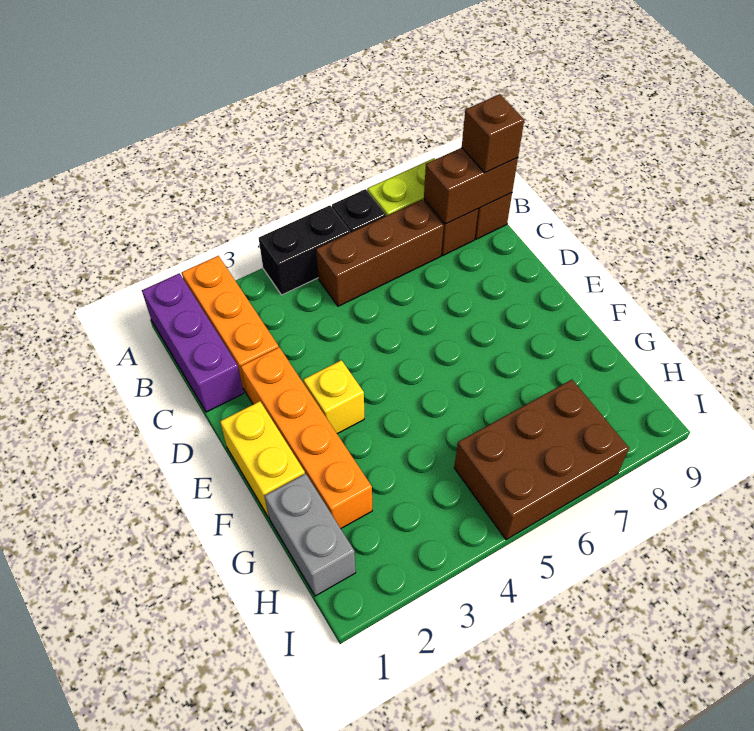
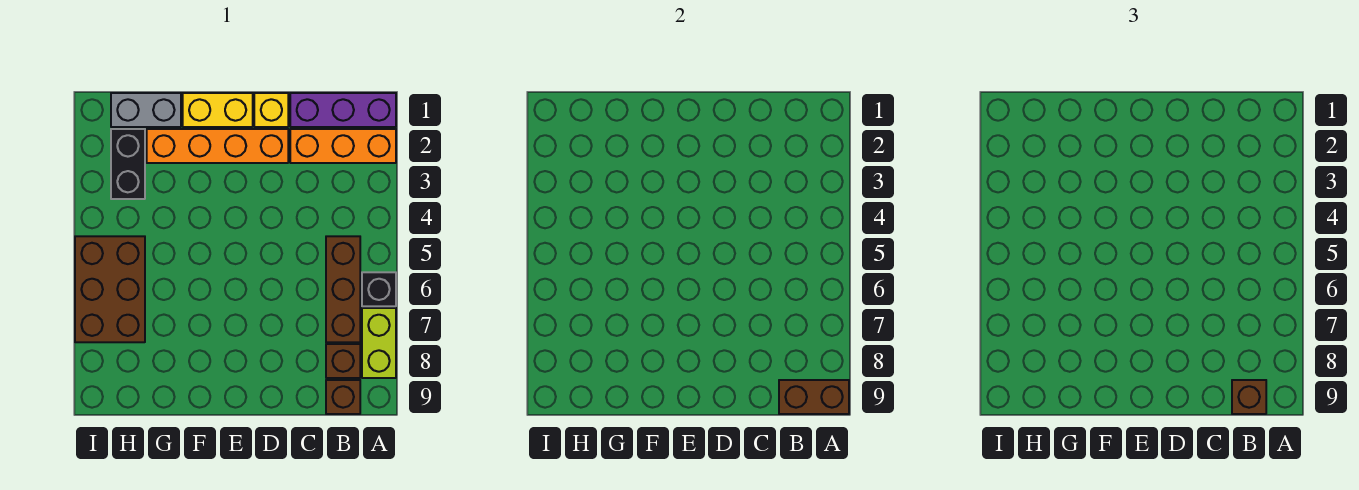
black 1x2 brick [259,205,350,295] -> black 1x2 brick moved to [111,129,145,199]
brown 1x2 brick [424,148,518,224] -> brown 1x2 brick turned to [779,380,849,414]
yellow 1x1 brick [303,360,364,434] -> yellow 1x1 brick moved to [254,93,288,127]

